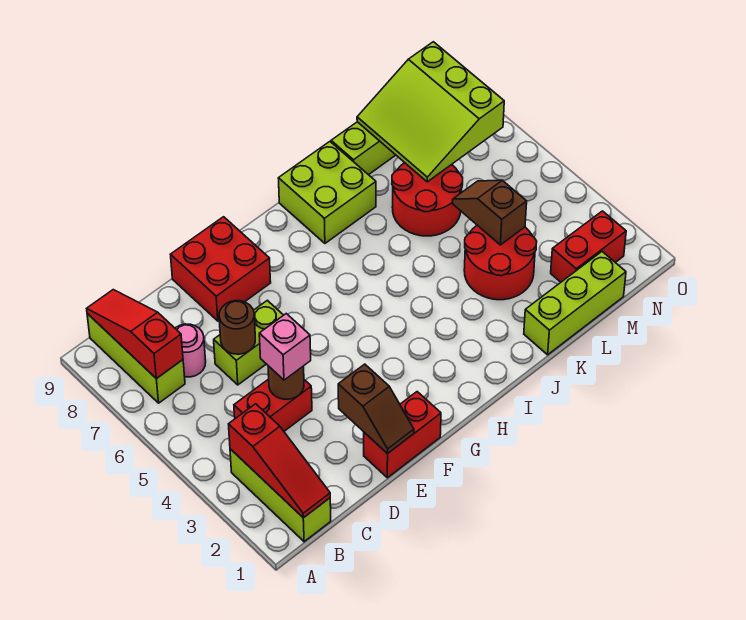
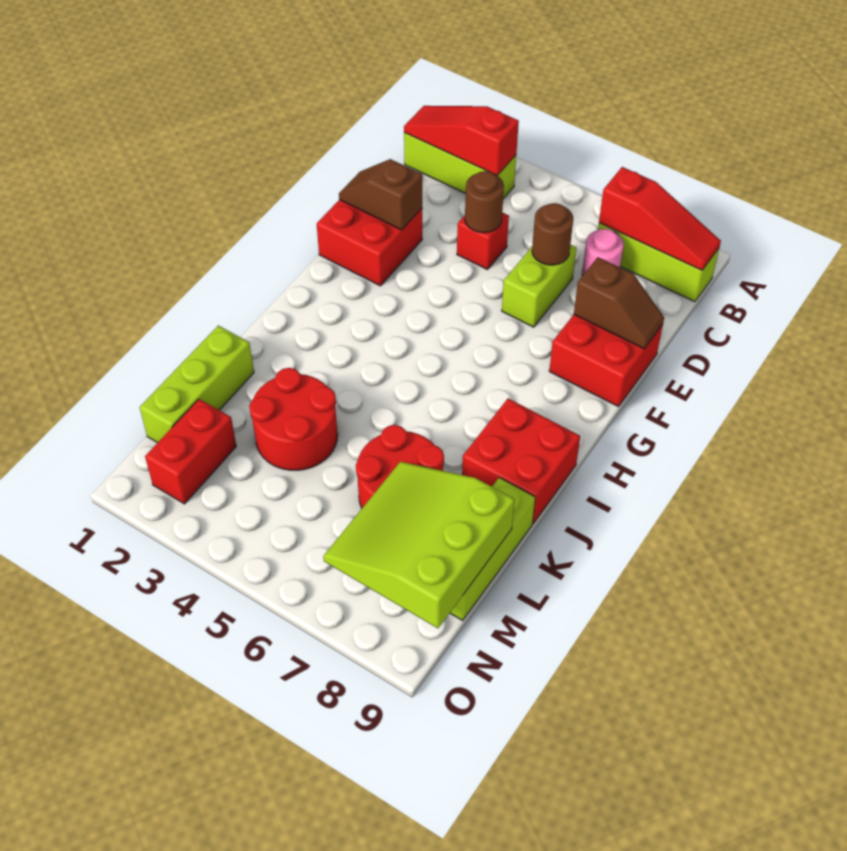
red 1x2 brick [234,379,312,431] -> red 1x1 brick [457,212,509,270]
pink 1x1 brick [259,314,311,380] -> none
red 1x2 brick [364,392,441,478] -> red 2x2 brick [317,200,422,286]
lime 2x2 brick [278,142,376,243] -> red 2x2 brick [462,398,580,523]
brown 1x2 slope [453,180,527,245] -> brown 1x2 slope moved to [574,257,664,349]
lime 3x3 slope [357,42,504,182] -> lime 3x3 slope turned to [323,462,515,628]

